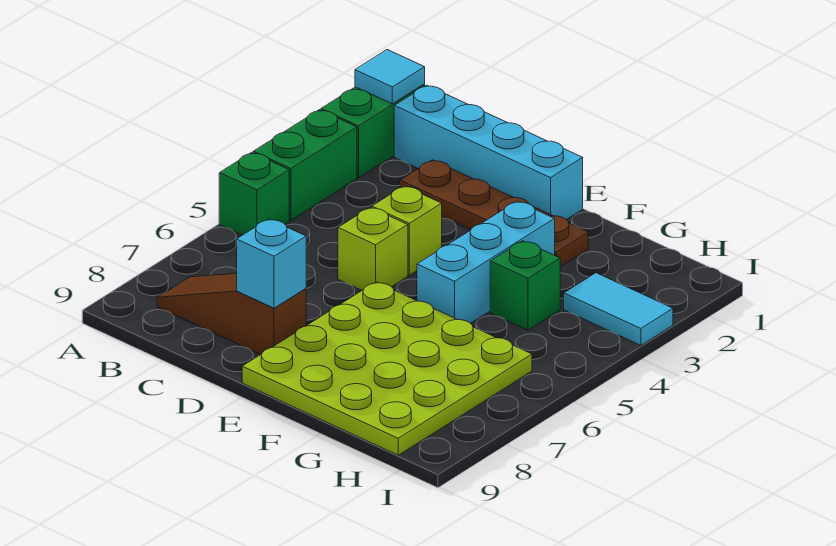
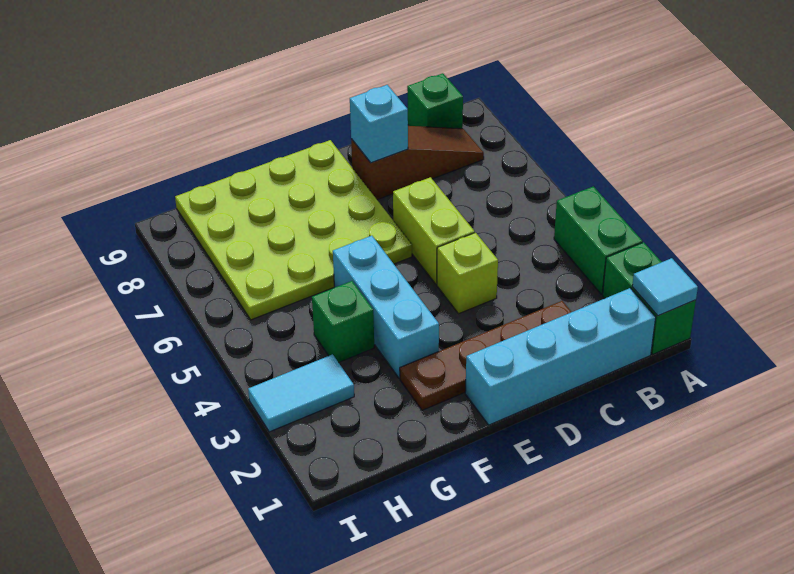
green 1x1 brick [219,152,289,235] -> green 1x1 brick moved to [407,73,463,129]
lime 1x1 brick [338,207,408,290] -> lime 1x2 brick [393,177,475,284]

